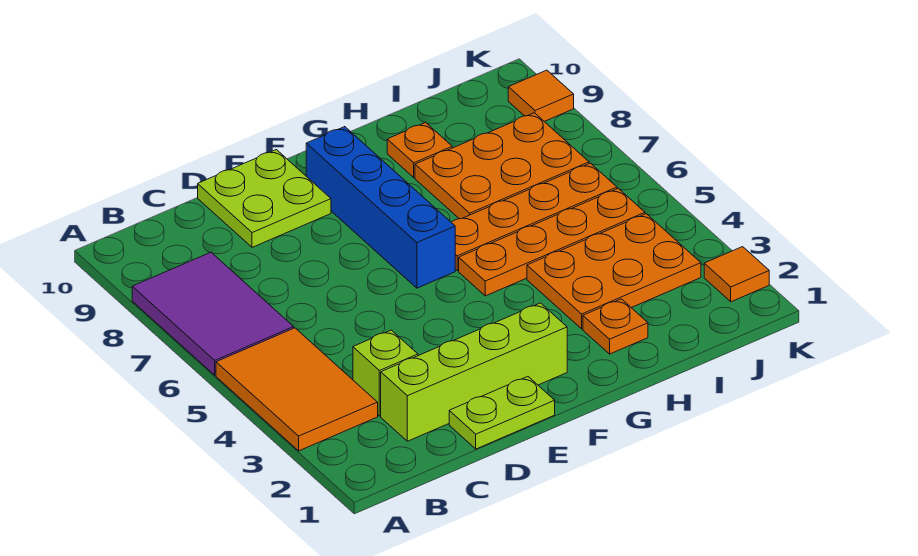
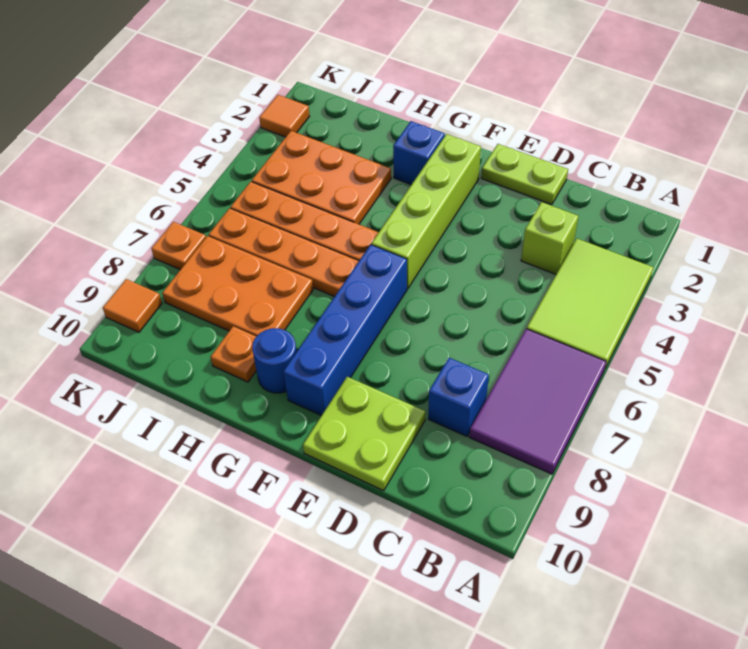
orange 2x3 tile [216,328,378,451] -> lime 2x3 tile [527,239,654,368]
lime 1x4 brick [381,303,567,441] -> lime 1x4 brick turned to [371,134,481,289]
none -> blue 1x1 brick [428,358,489,436]
none -> blue 1x1 brick [393,121,445,185]
none -> blue 1x1 round brick [252,328,297,393]
orange 1x1 plate [583,299,648,354] -> orange 1x1 plate moved to [151,222,206,270]

